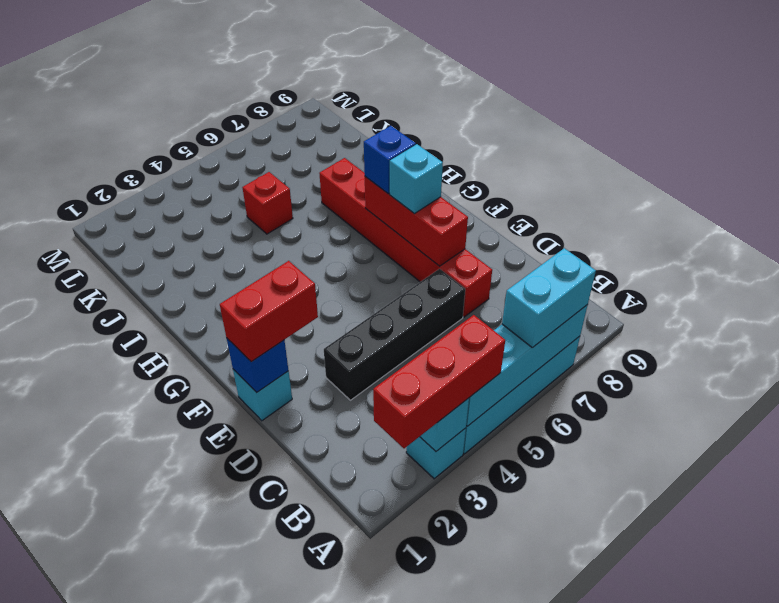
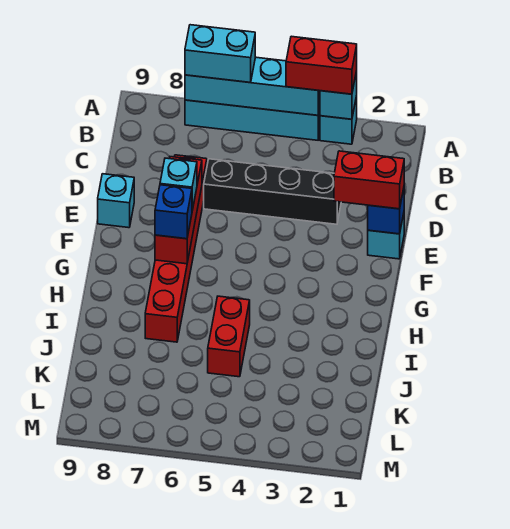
red 1x3 brick [373,315,505,448] -> red 1x2 brick [286,36,357,94]
none -> cyan 1x1 brick [98,174,134,228]
red 1x1 brick [242,172,293,234] -> red 1x2 brick [208,296,250,377]

